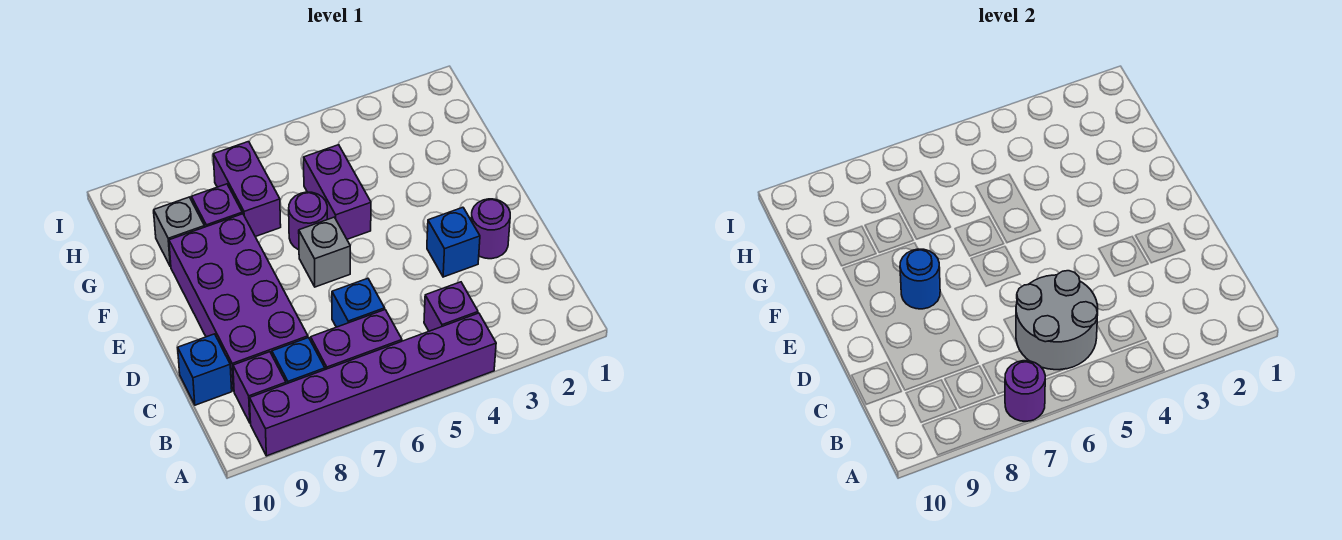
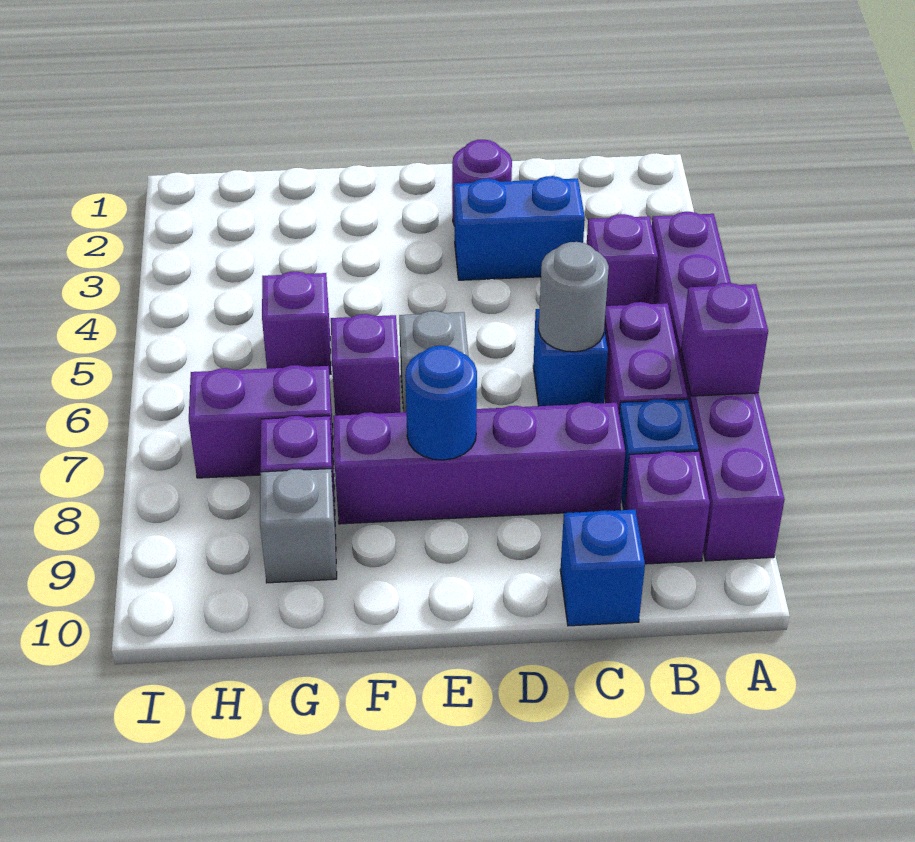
purple 1x1 round brick [1005,361,1045,422] -> purple 1x1 brick [681,283,768,396]
grey 2x2 round brick [1016,271,1098,370] -> grey 1x1 round brick [539,242,609,352]
purple 2x4 brick [169,214,308,391] -> purple 1x4 brick [333,402,625,524]
blue 1x1 brick [427,207,480,277] -> blue 1x2 brick [454,176,585,280]
purple 1x2 brick [304,145,371,239] -> purple 1x1 brick [262,271,331,374]
purple 1x1 round brick [289,192,327,250] -> purple 1x1 brick [331,314,400,416]

